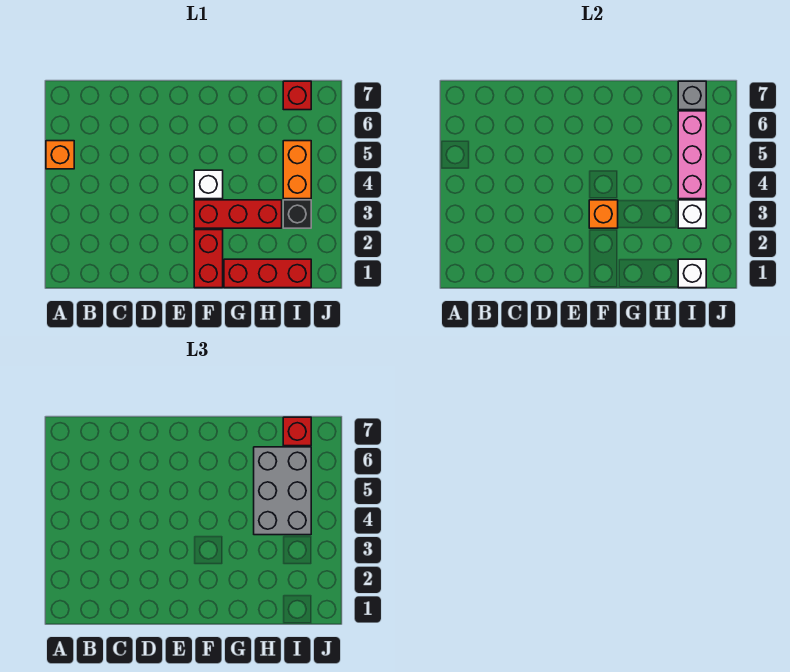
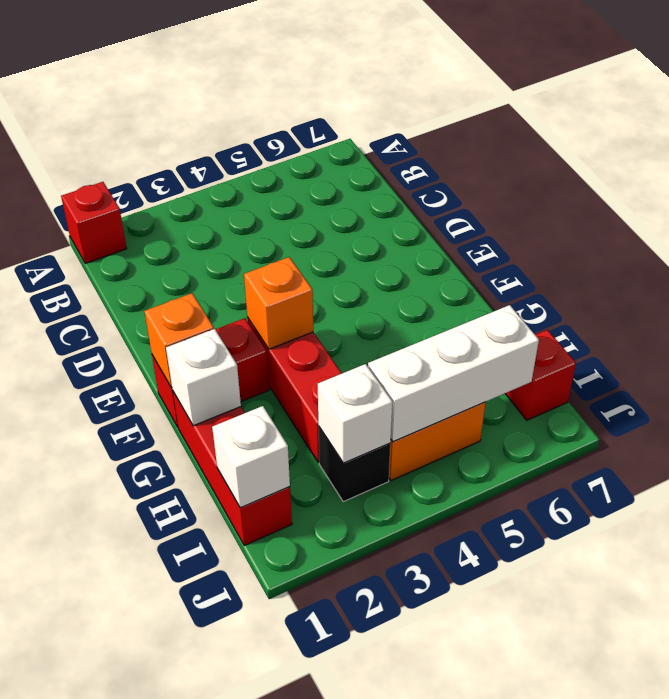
orange 1x1 brick [46,141,74,169] -> orange 1x1 brick moved to [145,293,214,388]
white 1x1 brick [194,170,223,199] -> white 1x1 brick moved to [166,329,241,426]
grey 2x3 brick [254,447,311,535] -> none
pink 1x3 brick [678,111,706,199] -> white 1x3 brick [368,305,539,442]
grey 1x1 brick [678,81,706,110] -> none
red 1x1 brick [283,417,311,446] -> red 1x1 brick moved to [61,182,127,263]

